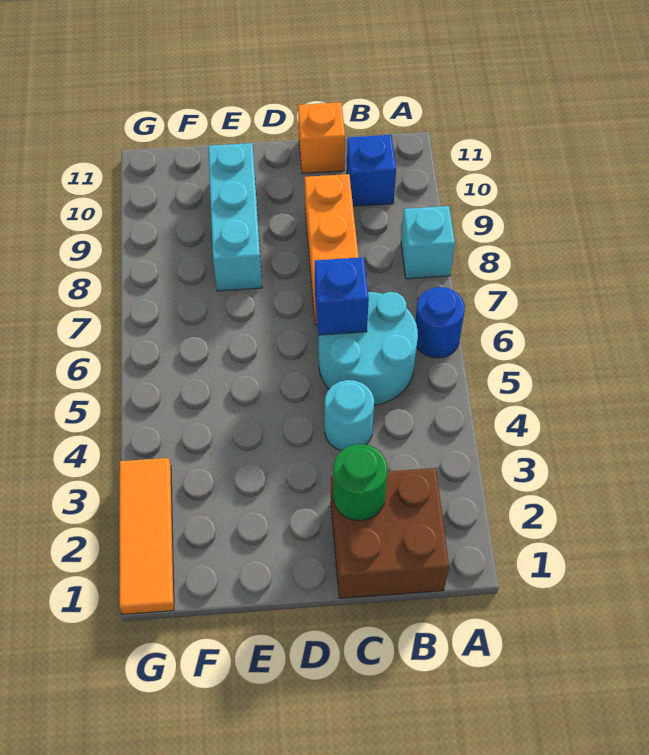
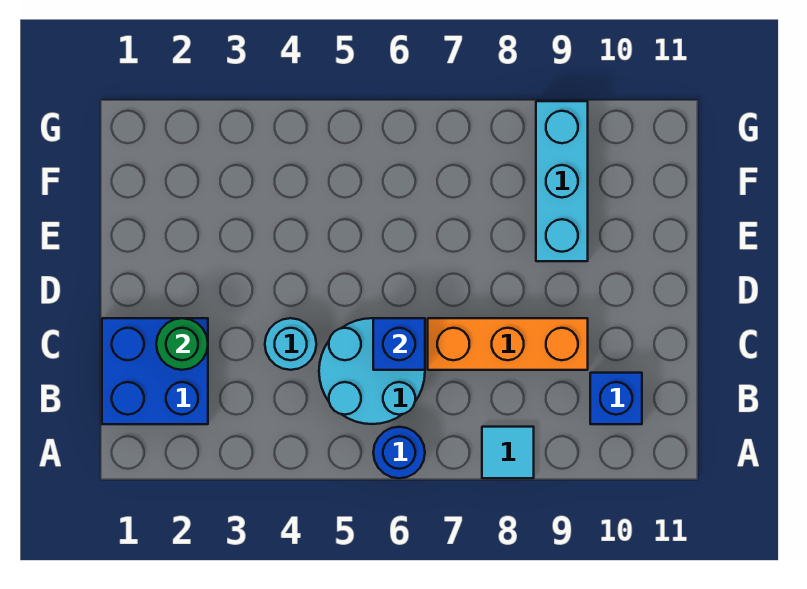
cyan 1x1 brick [401,206,455,279] -> cyan 1x1 tile [482,427,534,478]
brown 2x2 brick [331,468,449,598] -> blue 2x2 brick [102,318,208,424]
orange 1x1 brick [298,102,345,173] -> none
cyan 1x3 brick [208,143,262,291] -> cyan 1x3 brick turned to [536,101,588,261]
orange 1x3 tile [119,458,174,614] -> none

